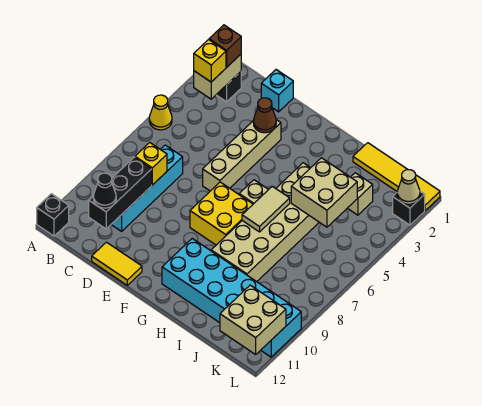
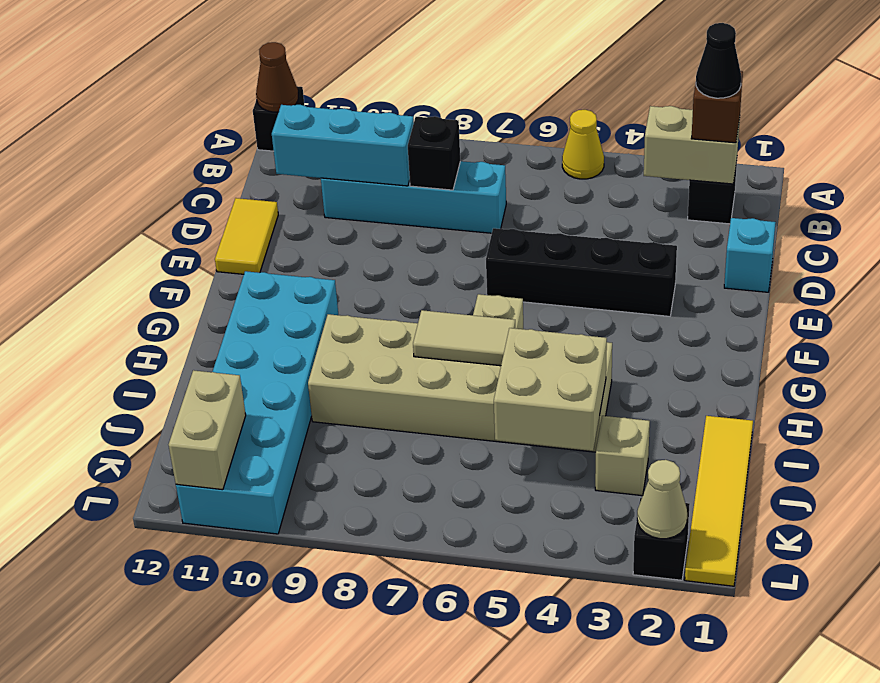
yellow 1x1 brick [194,40,226,82] -> none
yellow 1x1 brick [135,143,167,185] -> black 1x1 brick [408,116,460,190]
black 1x3 brick [89,157,152,229] -> cyan 1x3 brick [272,105,414,186]
black 1x1 cone [93,173,116,208] -> black 1x1 cone moved to [696,23,741,98]
tan 1x4 brick [203,120,281,191] -> black 1x4 brick [486,228,677,316]
brown 1x1 cone [253,98,276,133] -> brown 1x1 cone moved to [256,42,298,112]
yellow 2x2 brick [190,182,253,245] -> none
tan 2x2 brick [220,285,286,354] -> tan 1x2 brick [169,370,246,490]

